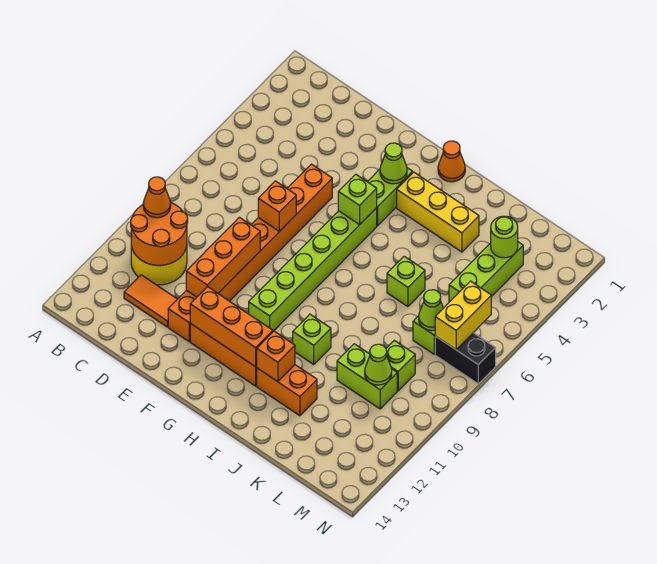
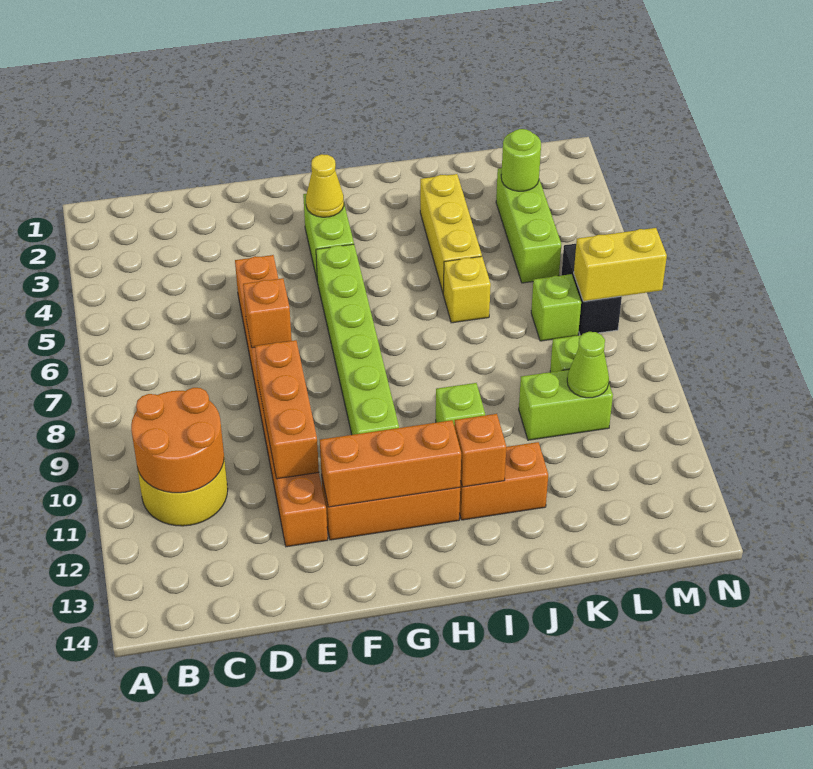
orange 1x1 cone [143,177,171,218] -> none
orange 1x2 tile [124,275,177,327] -> none
lime 1x1 cone [380,143,407,184] -> yellow 1x1 cone [306,154,344,217]
lime 1x1 brick [338,174,377,225] -> none
orange 1x1 cone [438,141,465,182] -> none
yellow 1x3 brick [397,172,479,252] -> yellow 1x3 brick turned to [420,174,482,292]
lime 1x1 brick [387,256,425,307] -> yellow 1x1 brick [443,256,491,323]
lime 1x1 cone [419,290,443,331] -> none
yellow 1x2 brick [435,281,491,349] -> yellow 1x2 brick turned to [574,228,667,301]
black 1x2 brick [435,333,496,384] -> black 1x2 brick turned to [562,244,622,335]

